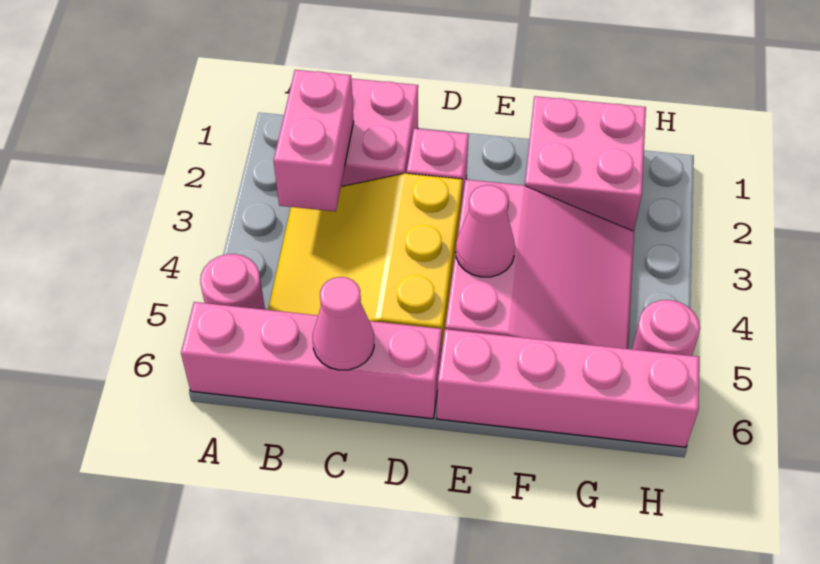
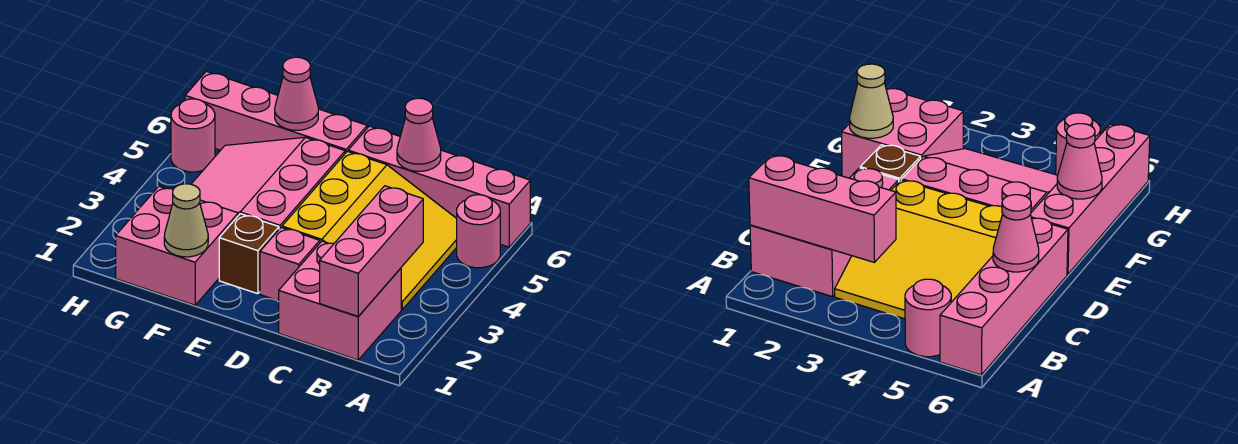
pink 1x2 brick [274,70,354,211] -> pink 1x3 brick [320,186,423,316]
none -> brown 1x1 brick [219,214,279,294]
pink 1x1 cone [456,185,515,277] -> pink 1x1 cone moved to [275,57,318,130]
none -> tan 1x1 cone [164,184,208,257]

